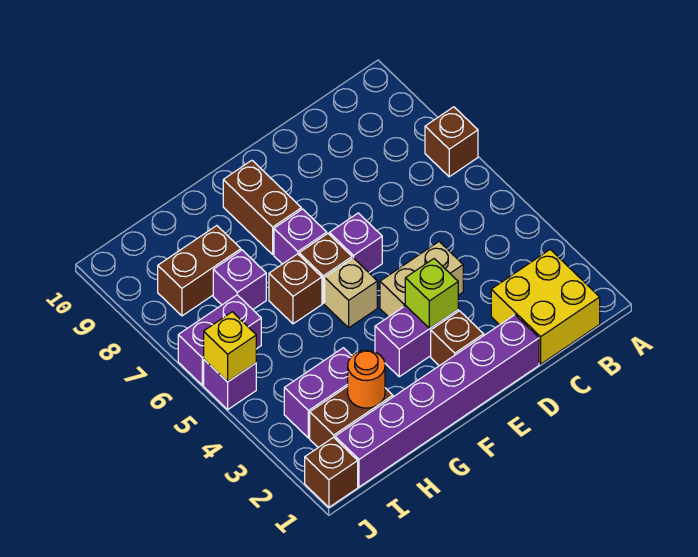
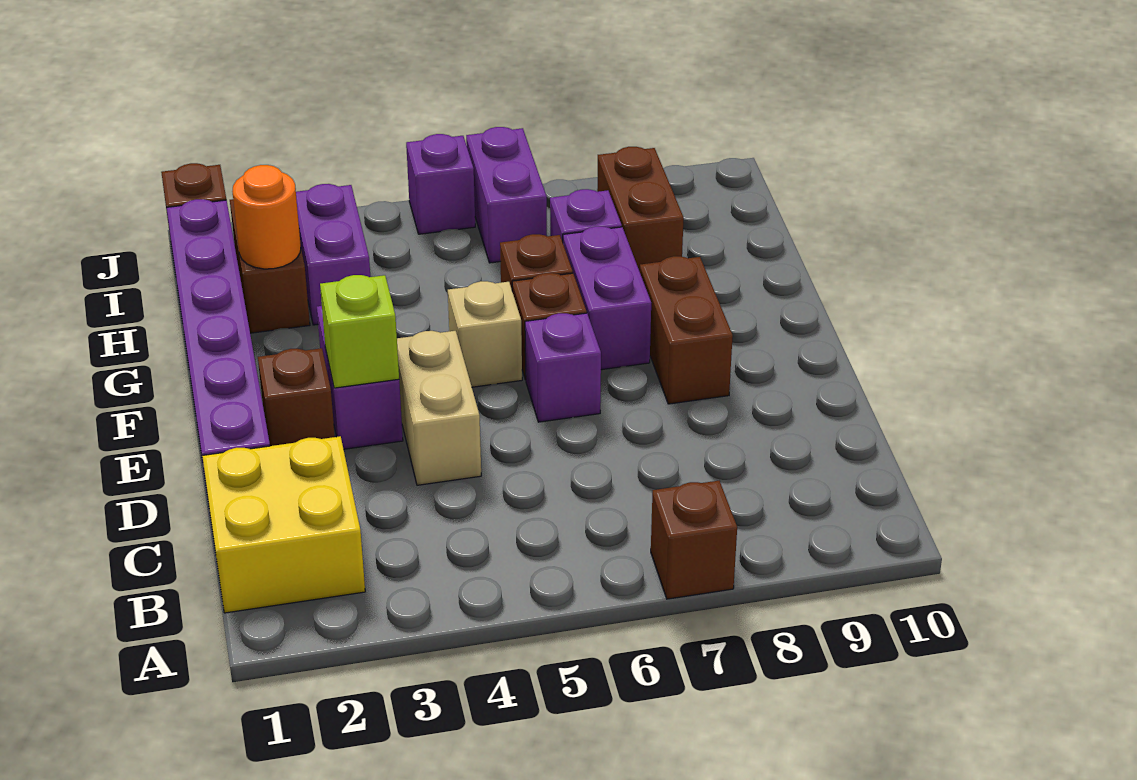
purple 1x1 brick [274,209,327,264] -> purple 1x2 brick [563,226,651,370]
brown 1x2 brick [223,160,301,254] -> brown 1x2 brick turned to [640,256,733,404]
yellow 1x1 brick [204,312,256,382] -> none

